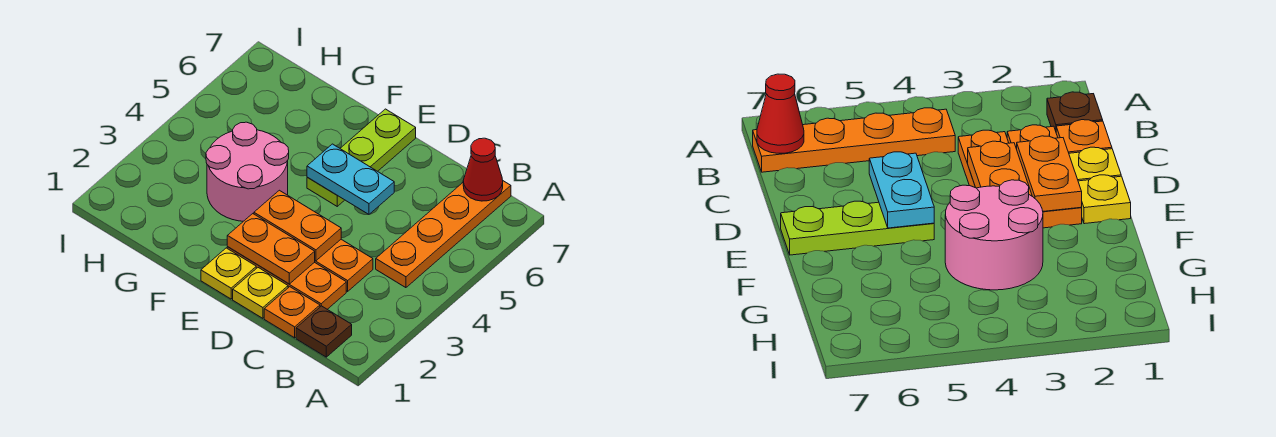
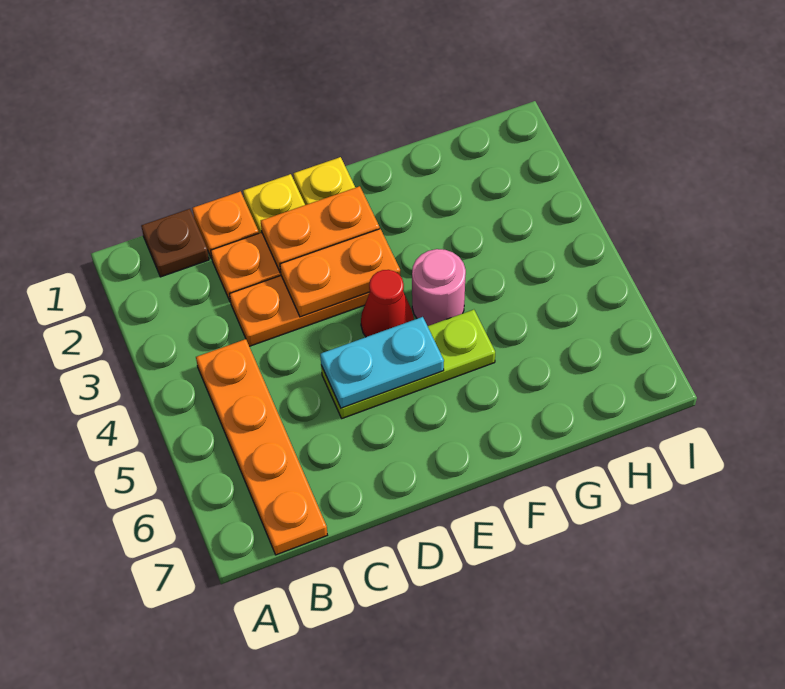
red 1x1 cone [463,138,503,201] -> red 1x1 cone moved to [361,270,414,337]
lime 1x3 plate [307,109,416,206] -> lime 1x3 plate turned to [321,310,495,418]
pink 2x2 round brick [206,122,289,221] -> pink 1x1 round brick [412,249,466,326]

